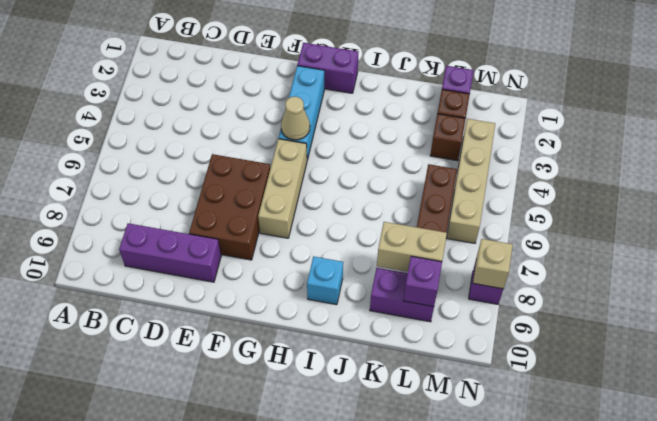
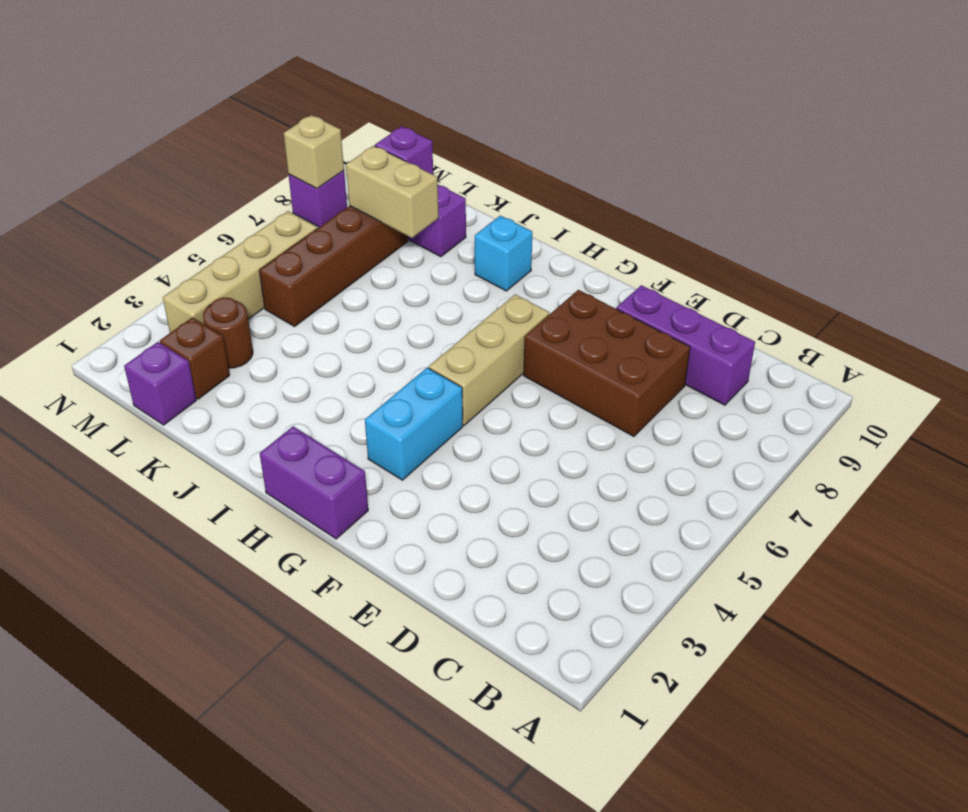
brown 2x3 brick [189,154,271,260] -> brown 2x3 brick turned to [523,290,690,437]
cyan 1x3 brick [279,66,324,160] -> cyan 1x2 brick [365,367,463,480]
tan 1x1 cone [281,97,310,140] -> none
brown 1x1 brick [430,114,466,161] -> brown 1x1 round brick [203,298,253,368]

